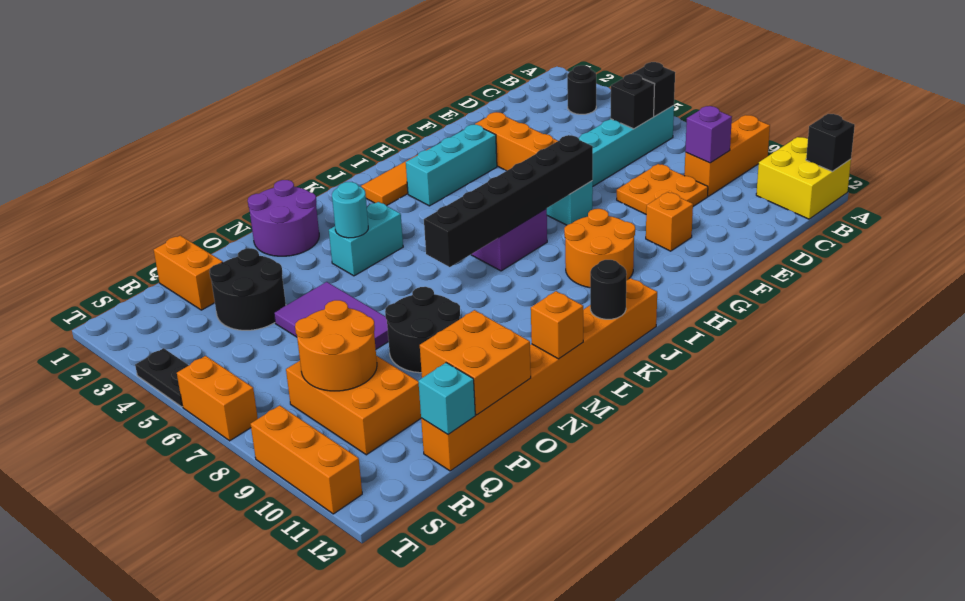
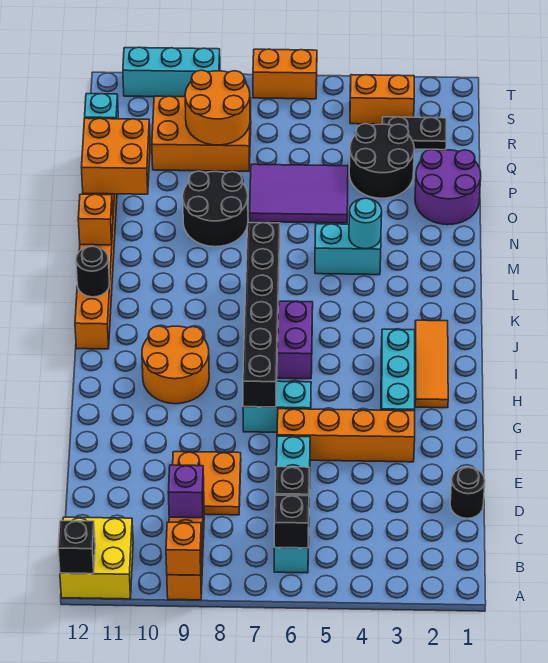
black 1x1 round brick [567,65,596,114] -> black 1x1 round brick moved to [450,467,485,518]
orange 1x1 brick [646,192,693,251] -> orange 1x1 brick moved to [166,522,202,575]
cyan 1x2 brick [329,202,403,276] -> cyan 1x2 brick turned to [315,224,381,275]
purple 2x2 round brick [248,180,319,256] -> purple 2x2 round brick moved to [415,149,481,225]
orange 1x2 brick [154,236,223,310] -> orange 1x2 brick moved to [350,75,414,124]
black 1x2 plate [135,348,189,407] -> black 1x2 plate moved to [382,117,446,150]
orange 1x3 brick [251,405,362,514] -> cyan 1x3 brick [123,47,220,97]

